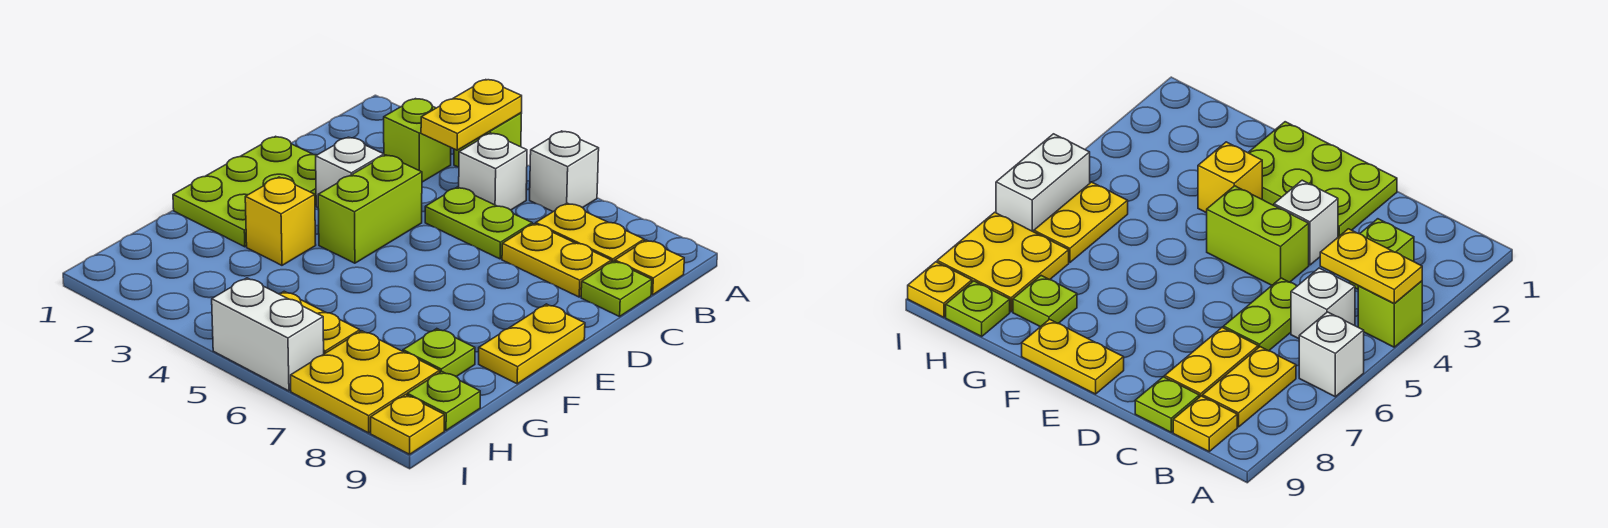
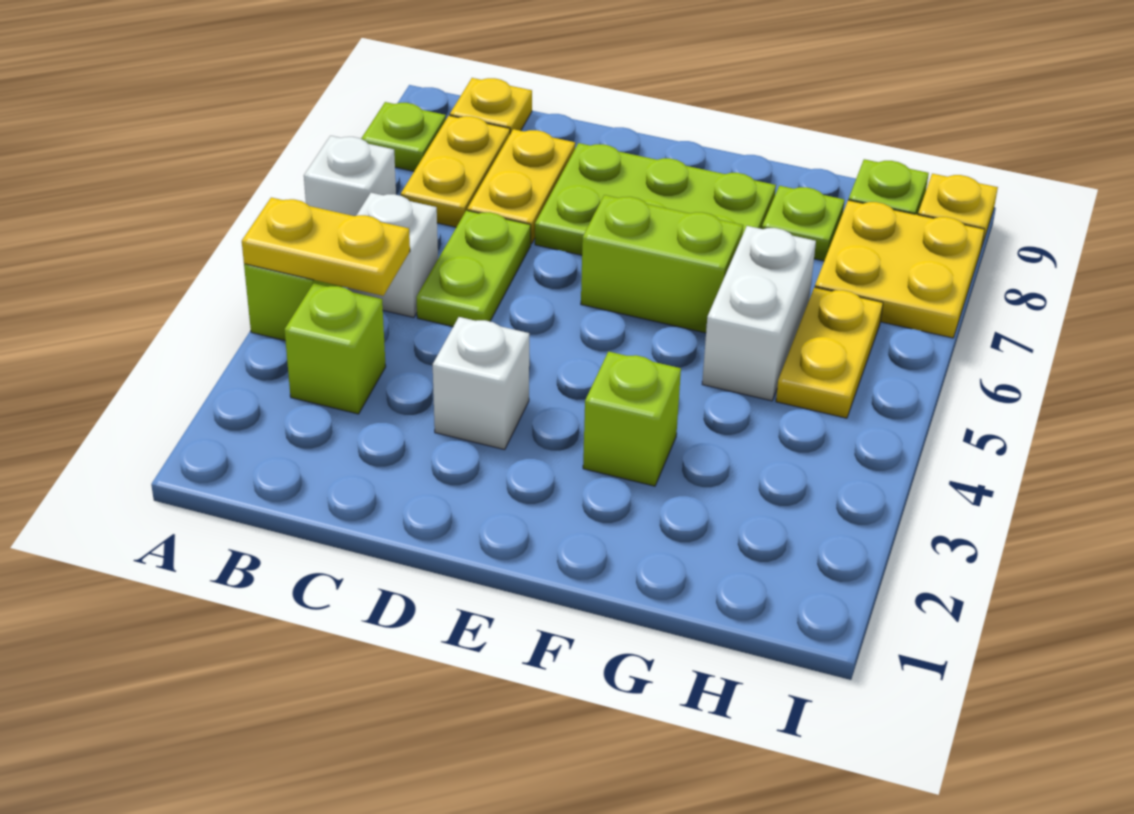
lime 1x1 plate [581,261,652,317] -> lime 1x1 plate moved to [361,102,446,171]
lime 2x3 plate [173,136,316,247] -> lime 2x3 plate moved to [535,143,776,255]
lime 1x2 brick [318,155,422,263] -> lime 1x2 brick moved to [581,195,743,333]
yellow 1x2 plate [479,304,585,384] -> none
yellow 1x1 brick [245,177,316,265] -> lime 1x1 brick [583,352,681,486]
white 1x2 brick [212,278,324,391] -> white 1x2 brick moved to [702,226,816,401]

